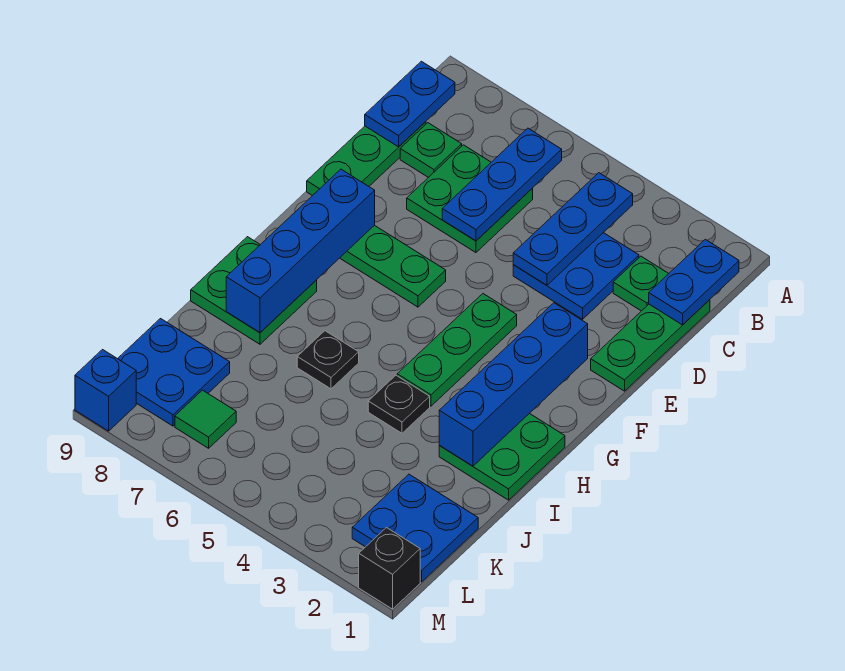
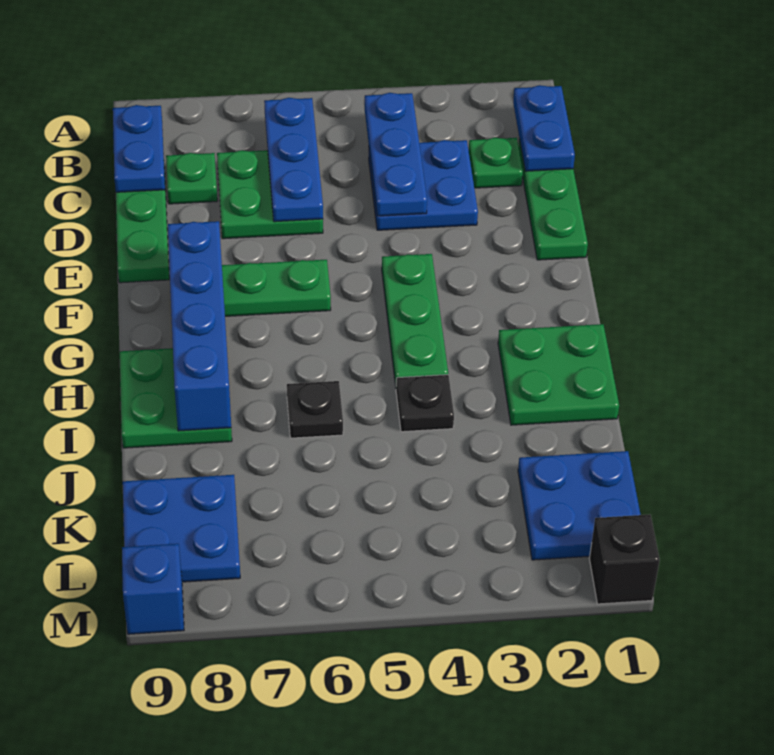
blue 1x4 brick [439,303,588,466] -> none
green 1x1 tile [175,390,236,448] -> none

